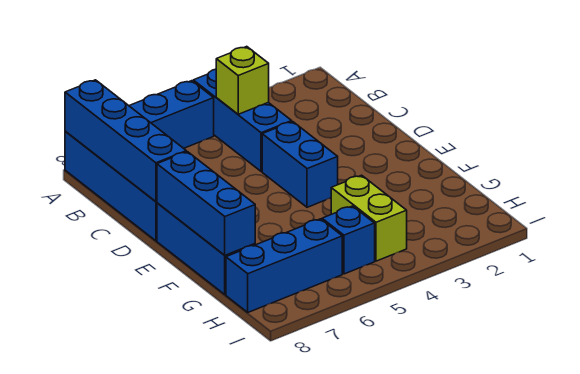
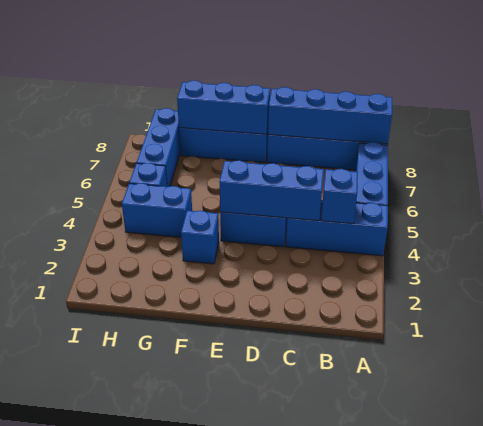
lime 1x1 brick [216,46,269,114] -> blue 1x1 brick [321,169,358,224]
none -> blue 1x3 brick [219,160,324,221]
none -> blue 1x1 brick [181,211,219,264]
lime 1x2 brick [331,175,407,261] -> blue 1x2 brick [122,183,192,237]

